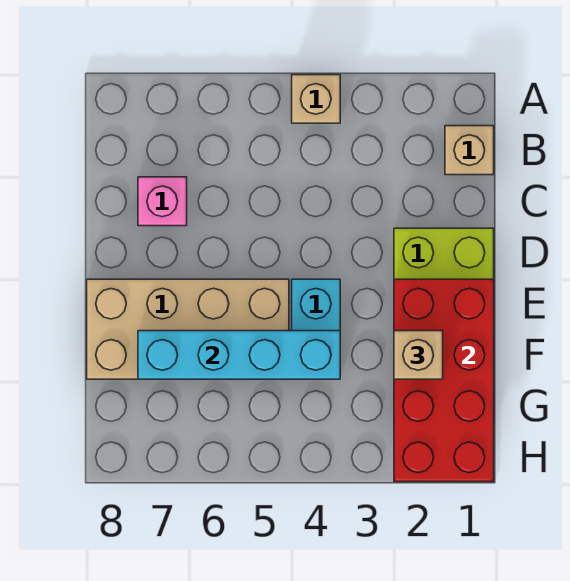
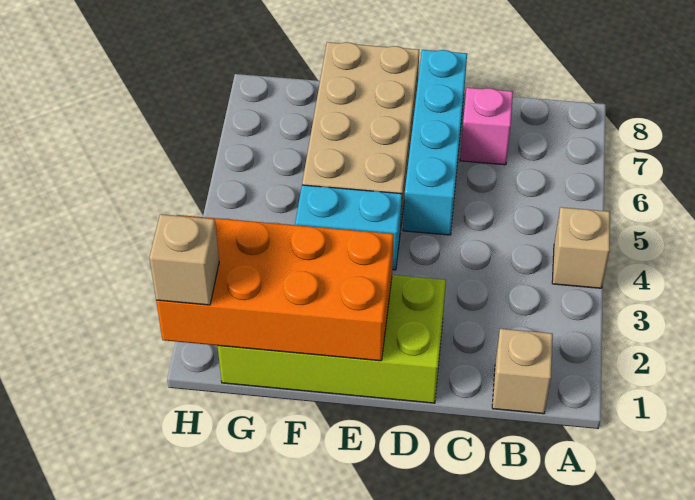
red 2x4 brick [394,279,494,482] -> orange 2x4 brick [156,215,394,361]
tan 1x1 brick [394,331,443,379] -> tan 1x1 brick moved to [149,214,219,305]
cyan 1x4 brick [138,331,340,379] -> cyan 1x4 brick moved to [403,50,467,235]

